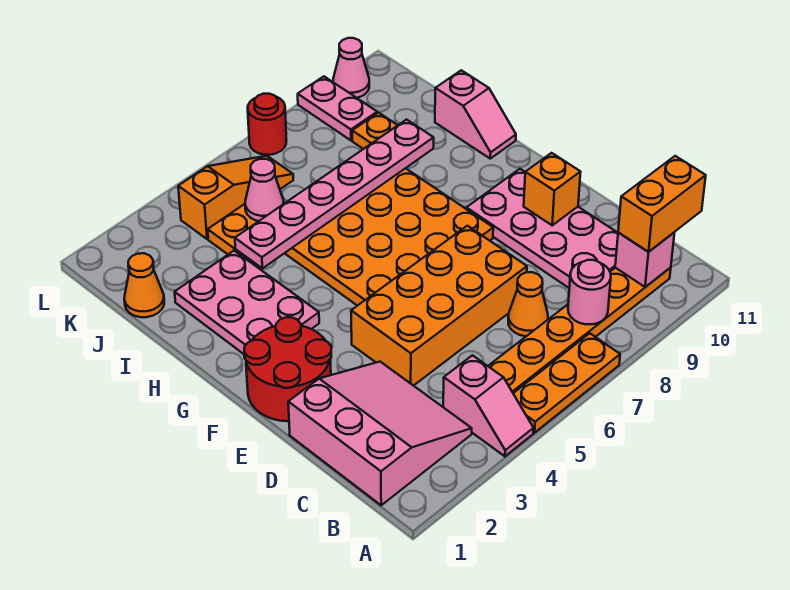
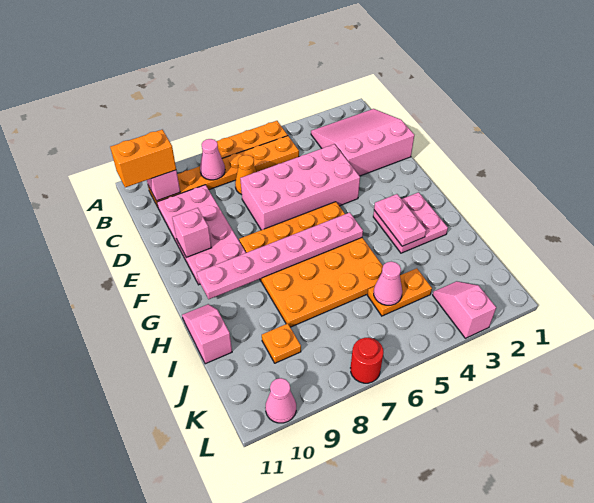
pink 1x2 slope [443,355,534,456] -> pink 1x2 slope moved to [433,281,496,338]
pink 3x3 slope [288,362,472,505] -> pink 3x3 slope turned to [311,109,414,176]
pink 1x1 round brick [568,260,611,324] -> pink 1x1 cone [200,139,225,180]
orange 2x4 brick [351,226,527,386] -> pink 2x4 brick [240,144,360,230]
red 2x2 round brick [244,317,331,421] -> none
orange 1x1 brick [524,153,581,225] -> pink 1x1 brick [172,208,211,258]
pink 2x3 plate [175,251,319,354] -> pink 2x2 plate [373,192,448,253]
pink 1x6 plate [235,120,434,268] -> pink 1x6 plate moved to [197,213,363,299]
orange 1x1 cone [124,253,164,317] -> none
orange 1x3 slope [178,156,293,239] -> none
pink 1x2 plate [298,76,377,140] -> pink 1x2 plate moved to [374,194,426,246]

